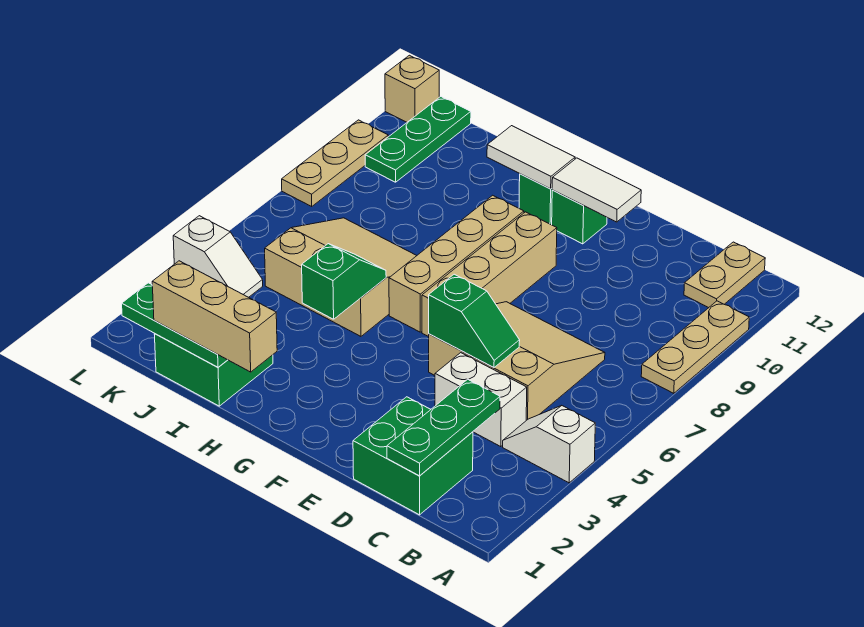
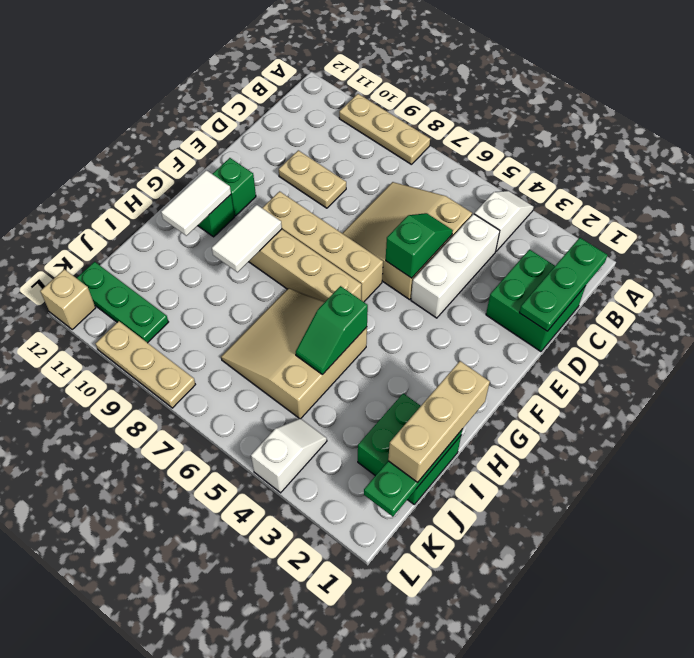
white 1x2 slope [503,406,595,483] -> white 1x2 slope turned to [474,191,534,251]
tan 1x2 plate [684,242,765,308] -> tan 1x2 plate moved to [279,150,346,208]
green 1x3 plate [387,379,500,476] -> green 1x3 plate turned to [519,238,607,331]
white 1x2 brick [435,353,527,447] -> white 1x3 brick [411,214,500,318]
white 1x2 tile [552,158,641,222] -> white 1x2 tile moved to [212,205,282,272]
green 1x2 slope [302,244,386,319] -> green 1x2 slope turned to [296,286,368,375]

